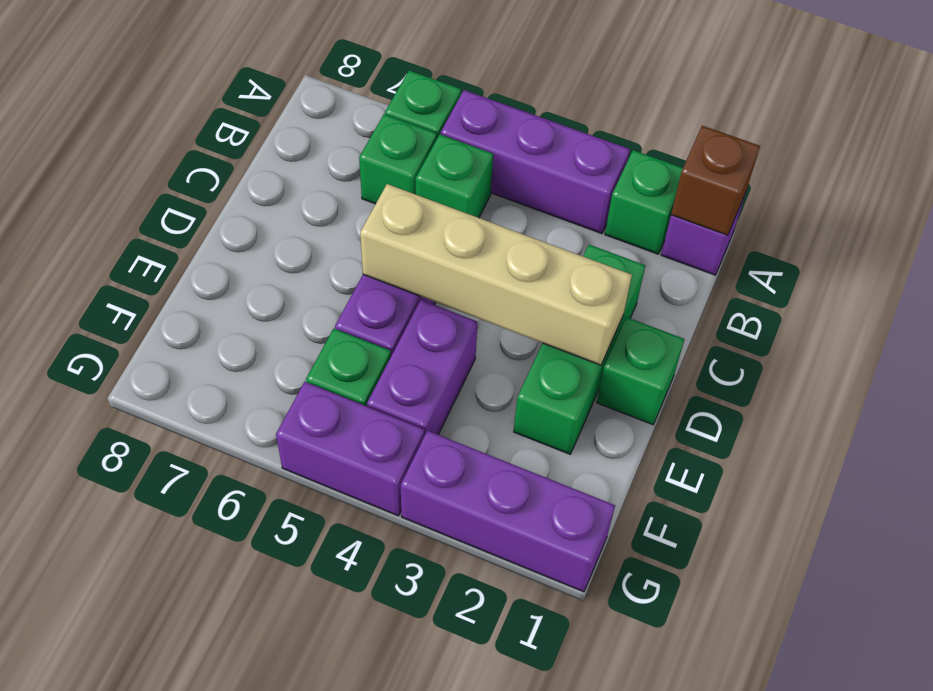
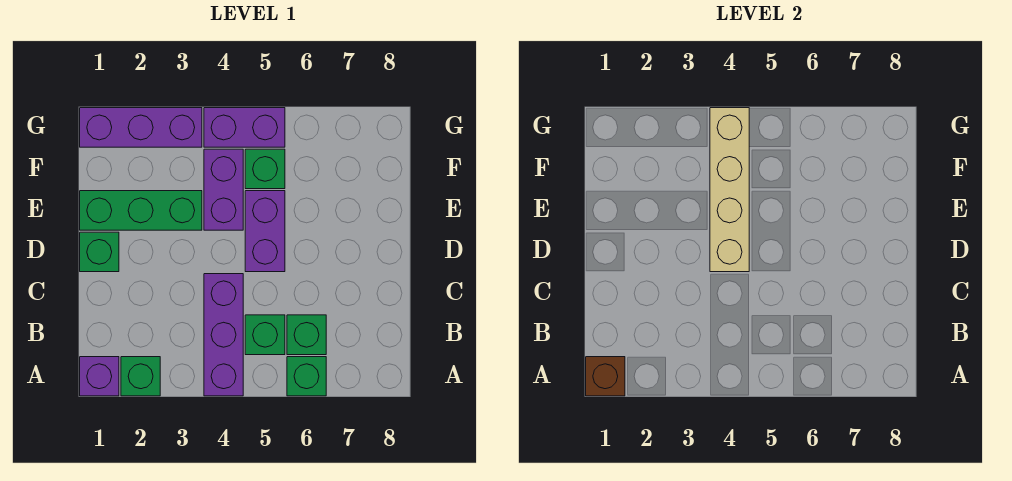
purple 1x3 brick [441,90,630,233] -> purple 1x3 brick turned to [204,274,243,396]
green 1x3 brick [514,245,645,454] -> green 1x3 brick turned to [80,191,202,230]
tan 1x4 brick [360,184,632,365] -> tan 1x4 brick turned to [710,108,749,272]

